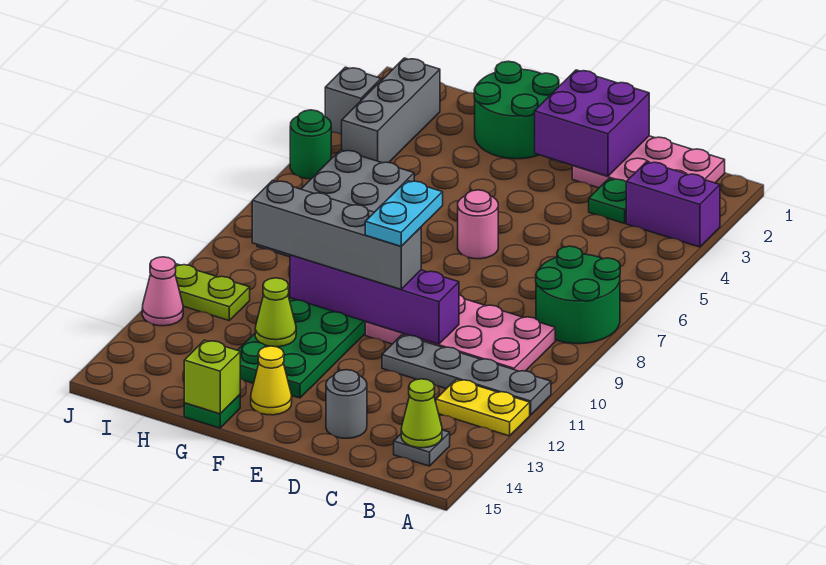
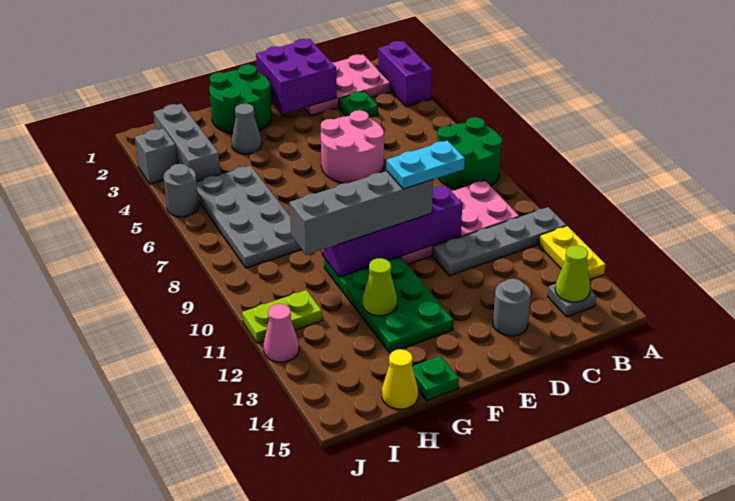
purple 1x2 brick [626,162,720,247] -> purple 1x2 brick turned to [378,41,432,107]
yellow 1x2 plate [436,379,530,436] -> yellow 1x2 plate turned to [539,226,606,280]
pink 1x1 round brick [458,190,498,259] -> pink 2x2 round brick [321,110,384,183]
cyan 1x2 plate [365,181,443,246] -> cyan 1x2 plate turned to [387,141,465,189]
yellow 1x1 cone [251,346,292,415] -> yellow 1x1 cone moved to [382,349,418,409]
none -> grey 1x1 cone [232,103,262,154]
lime 1x1 brick [184,340,240,414] -> none
green 1x1 round brick [290,110,331,179] -> grey 1x1 round brick [164,164,199,217]

